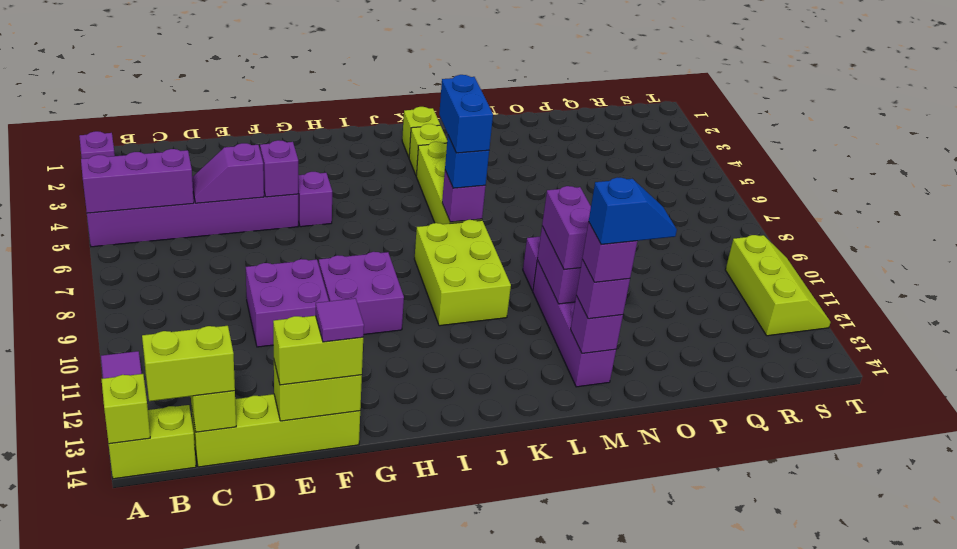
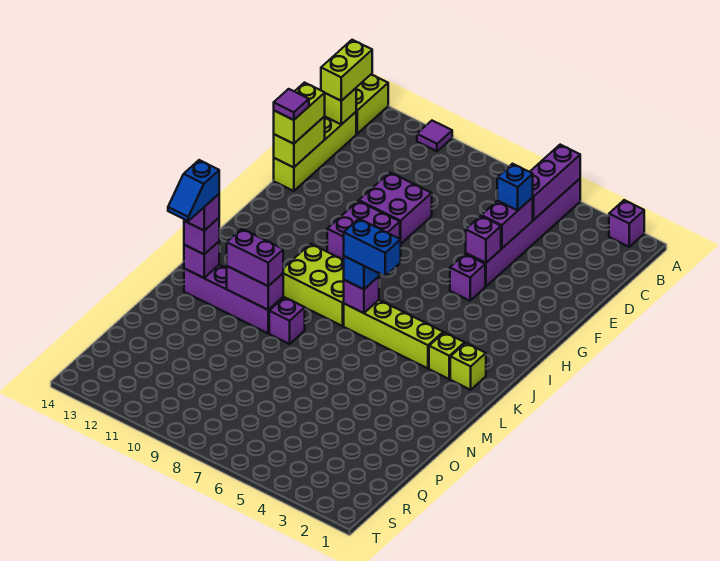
lime 1x1 brick [101,374,150,444] -> none
purple 1x2 slope [192,143,264,203] -> purple 1x2 brick [482,198,533,249]
none -> blue 1x1 brick [497,164,533,210]
lime 2x3 slope [726,235,831,336] -> none

